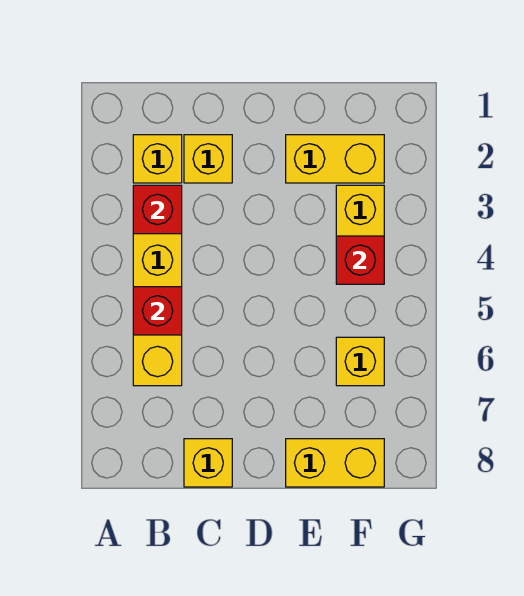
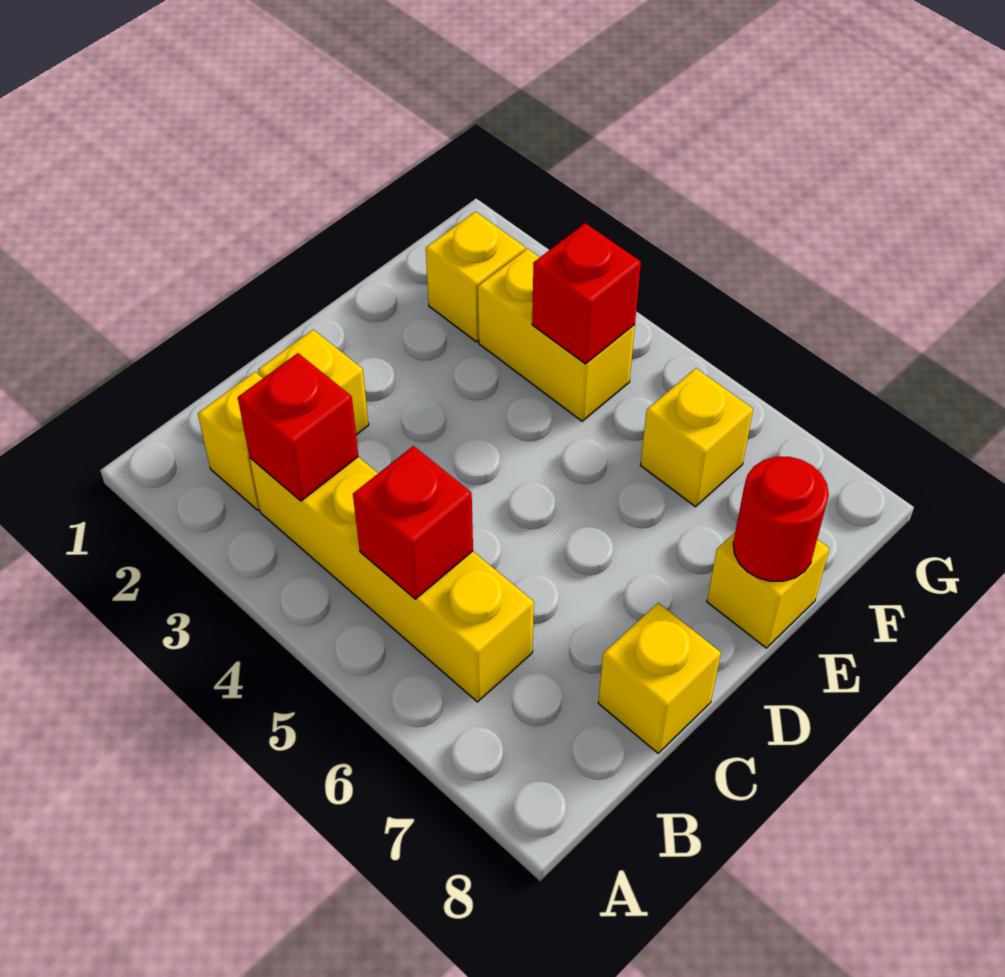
yellow 1x2 brick [286,135,384,183] -> yellow 1x1 brick [426,212,525,342]
yellow 1x2 brick [286,439,384,487] -> yellow 1x1 brick [707,533,829,648]
none -> red 1x1 round brick [733,457,829,581]

